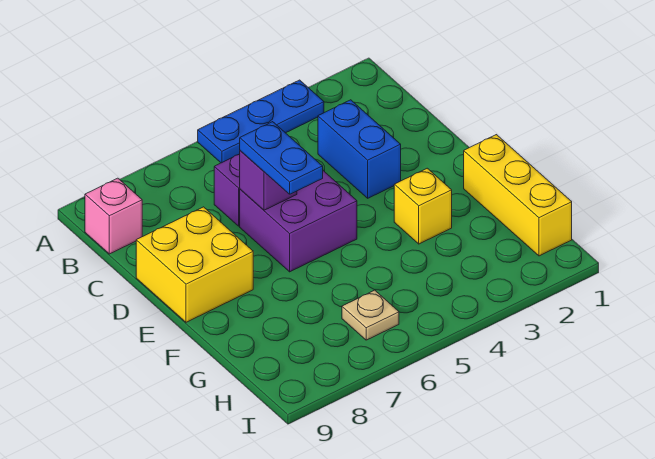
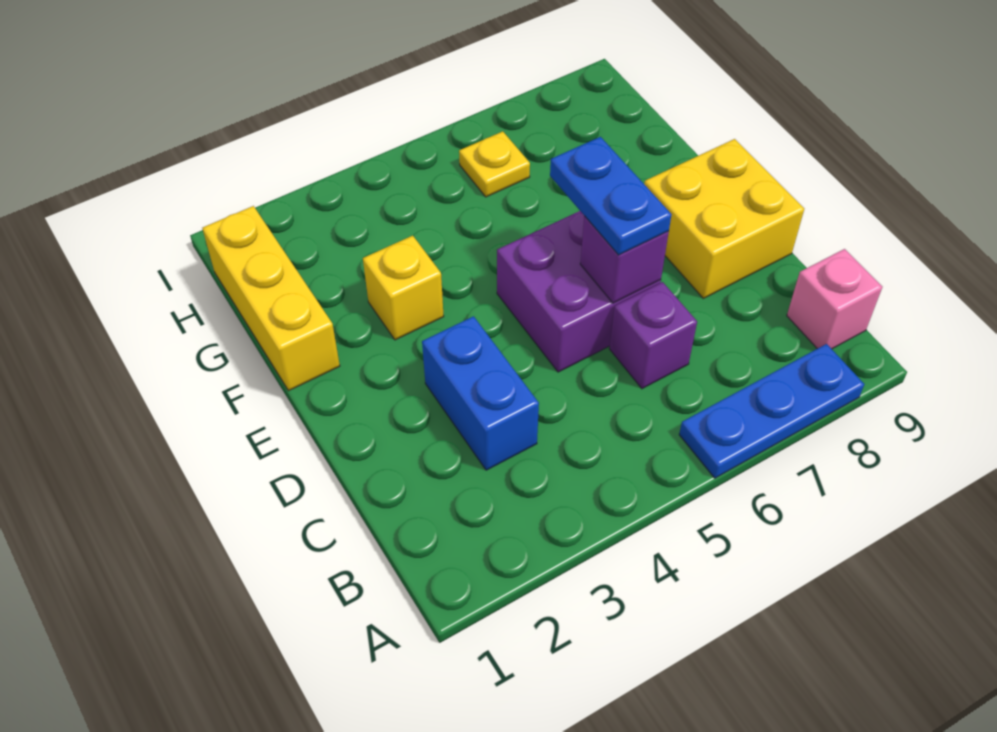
blue 1x3 plate [198,80,324,163] -> blue 1x3 plate moved to [679,344,864,478]
tan 1x1 plate [342,290,399,340] -> yellow 1x1 plate [459,131,530,197]

